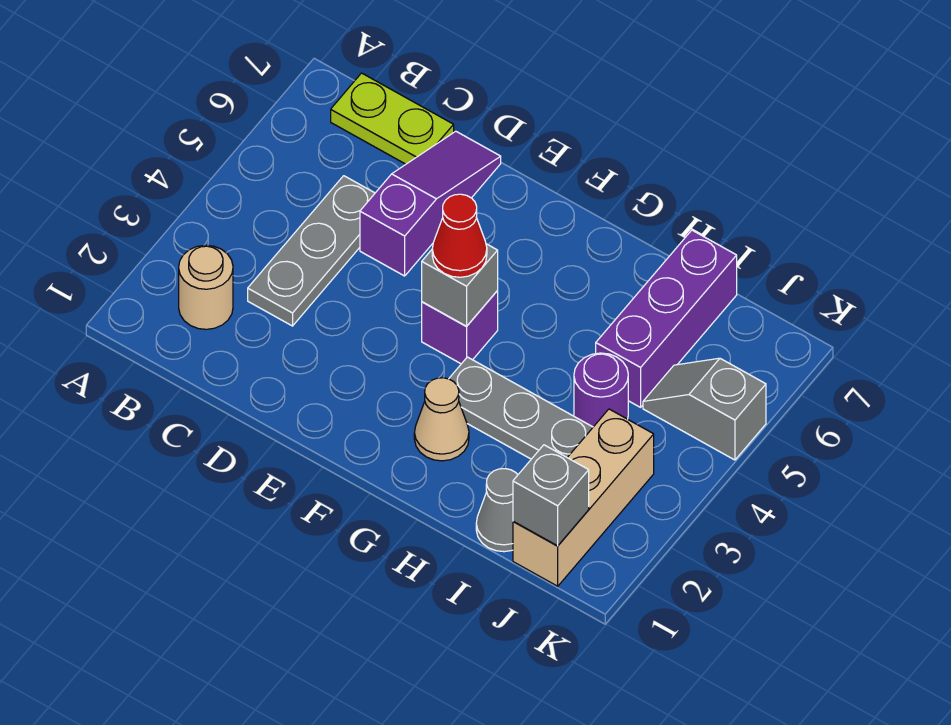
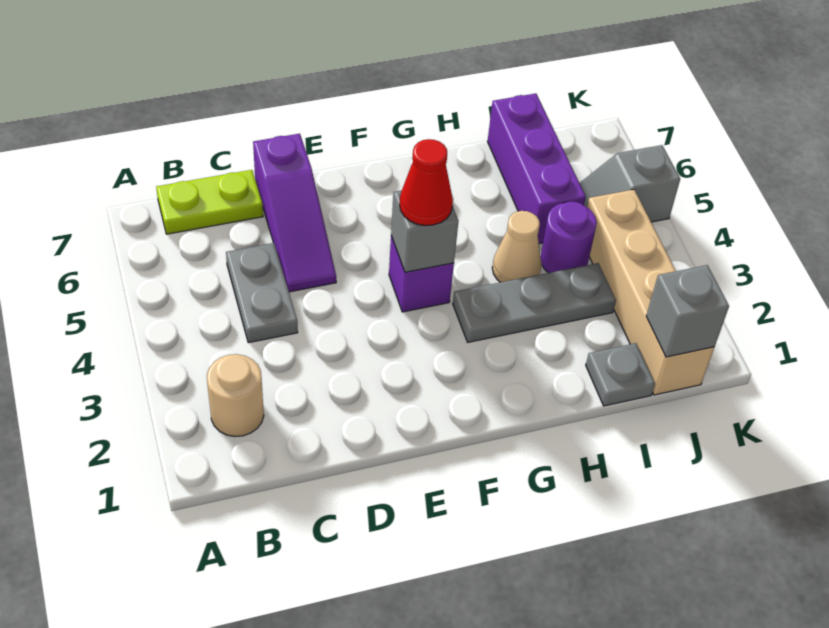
grey 1x3 plate [248,176,375,326] -> grey 1x2 plate [226,243,298,343]
purple 1x3 slope [360,131,501,276] -> purple 1x3 slope turned to [253,134,336,292]
tan 1x1 cone [414,378,469,461] -> tan 1x1 cone moved to [492,211,542,282]
grey 1x1 cone [476,469,517,552] -> grey 1x1 plate [586,343,655,406]
tan 1x3 brick [513,409,654,586] -> tan 1x4 brick [587,190,714,395]

